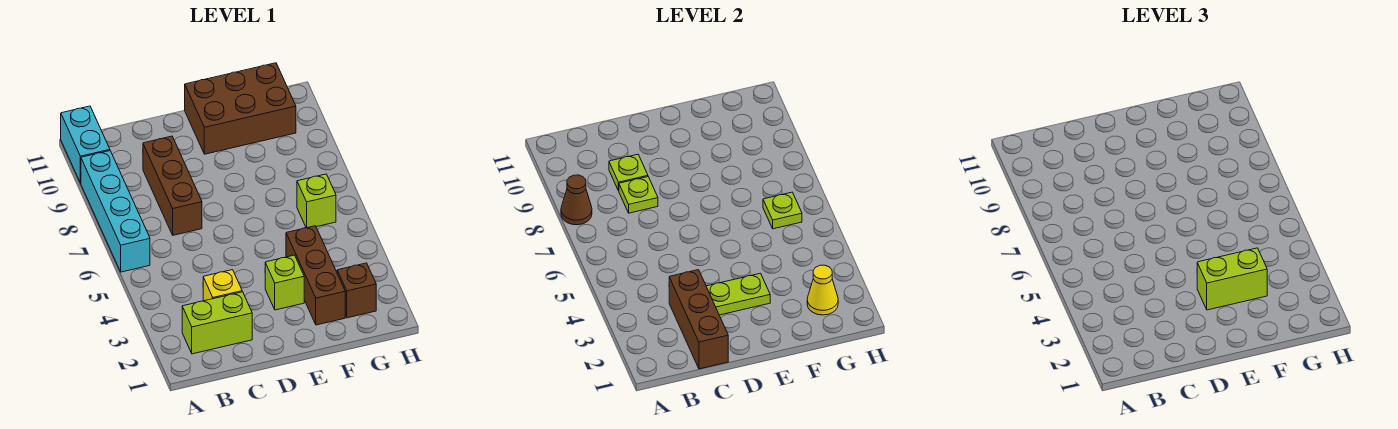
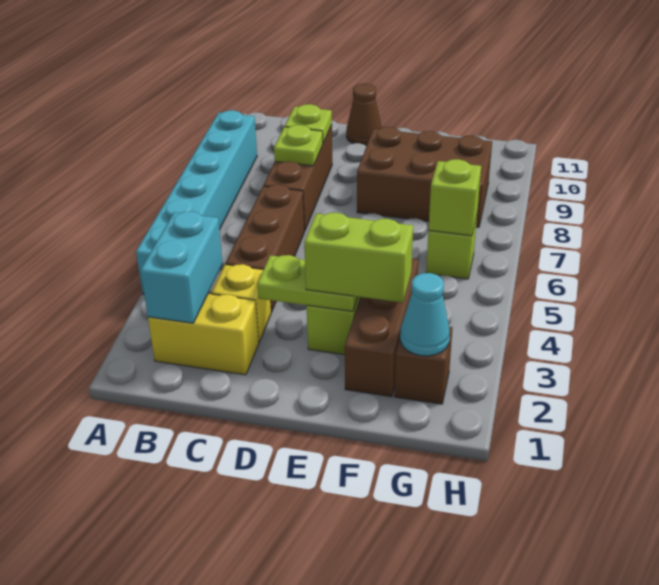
cyan 1x4 brick [81,151,150,272] -> cyan 1x6 brick [136,110,257,294]
brown 1x1 cone [561,175,592,225] -> brown 1x1 cone moved to [346,84,382,146]
cyan 1x2 brick [61,106,110,183] -> cyan 1x2 brick moved to [141,211,223,323]
lime 1x2 brick [182,292,252,354] -> yellow 1x2 brick [148,294,259,375]
brown 1x3 brick [669,270,728,369] -> brown 1x3 brick moved to [226,185,304,312]
brown 2x3 brick [185,63,296,154] -> brown 2x3 brick moved to [357,127,492,227]
yellow 1x1 cone [807,265,838,315] -> cyan 1x1 cone [400,273,450,356]
lime 1x1 plate [763,192,802,229] -> lime 1x1 brick [429,159,481,236]

